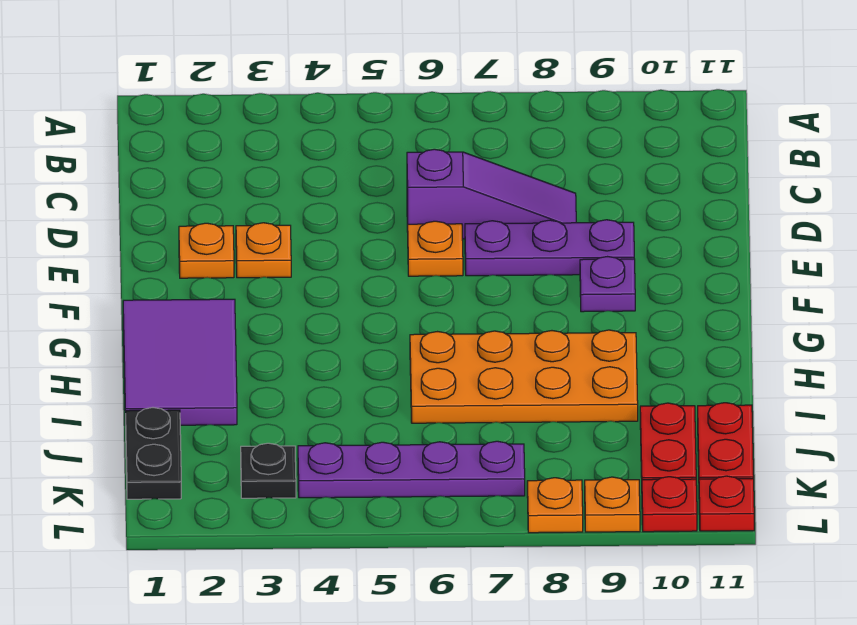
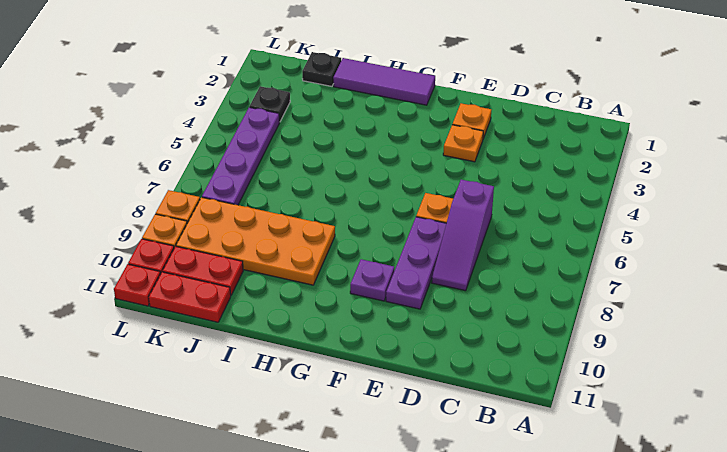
purple 2x3 tile [123,299,237,425] -> purple 1x3 tile [333,58,435,105]
orange 2x4 plate [410,330,638,423] -> orange 2x4 plate turned to [176,197,335,285]
black 1x2 plate [126,408,181,499] -> black 1x1 plate [302,52,341,86]

